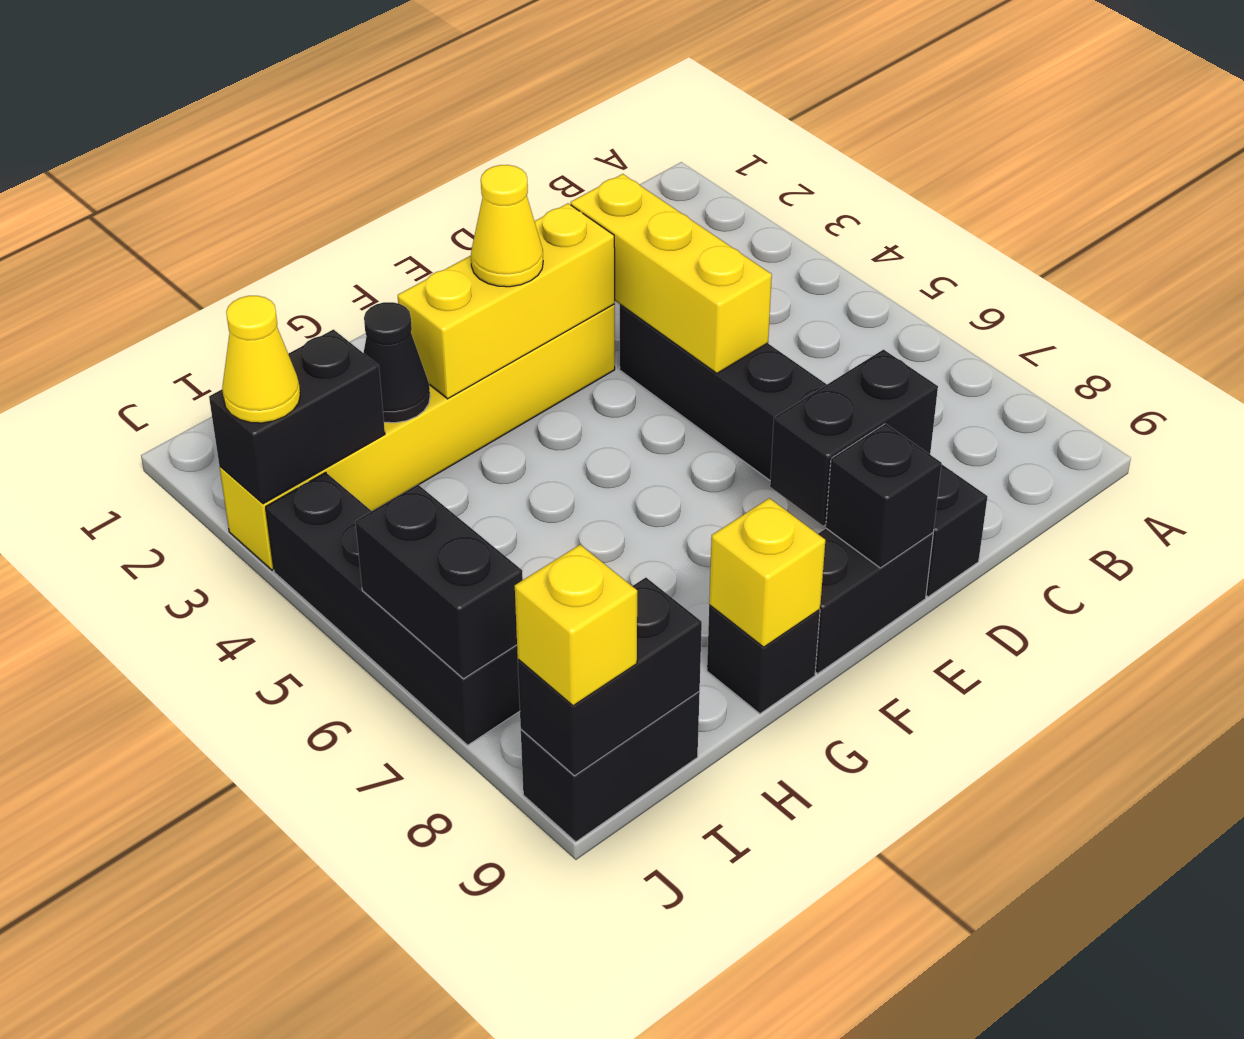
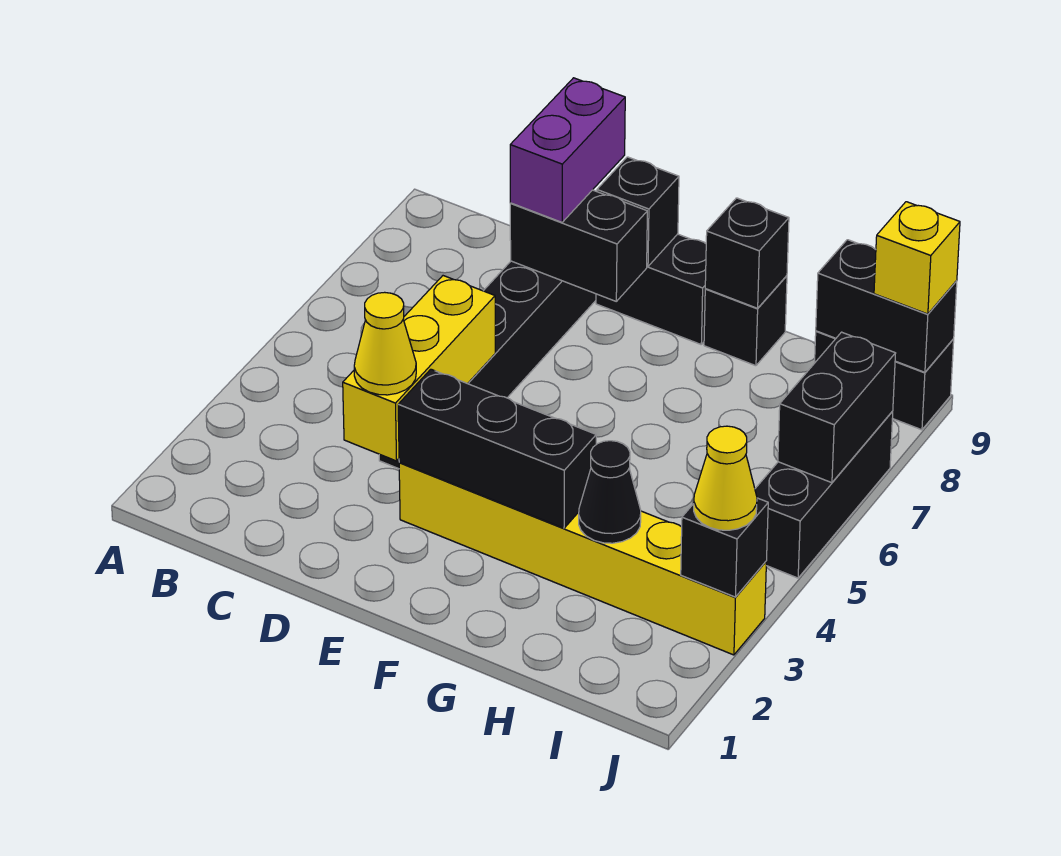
none -> purple 1x2 brick [510,78,625,222]
yellow 1x3 brick [398,203,615,399] -> black 1x3 brick [398,369,596,528]
yellow 1x1 cone [471,165,543,287] -> yellow 1x1 cone moved to [354,292,416,395]
yellow 1x1 brick [709,498,825,647] -> black 1x1 brick [705,198,789,308]
black 1x2 brick [209,329,385,504] -> black 1x1 brick [681,498,768,597]
black 1x4 brick [266,472,520,745] -> black 1x3 brick [755,411,893,578]

